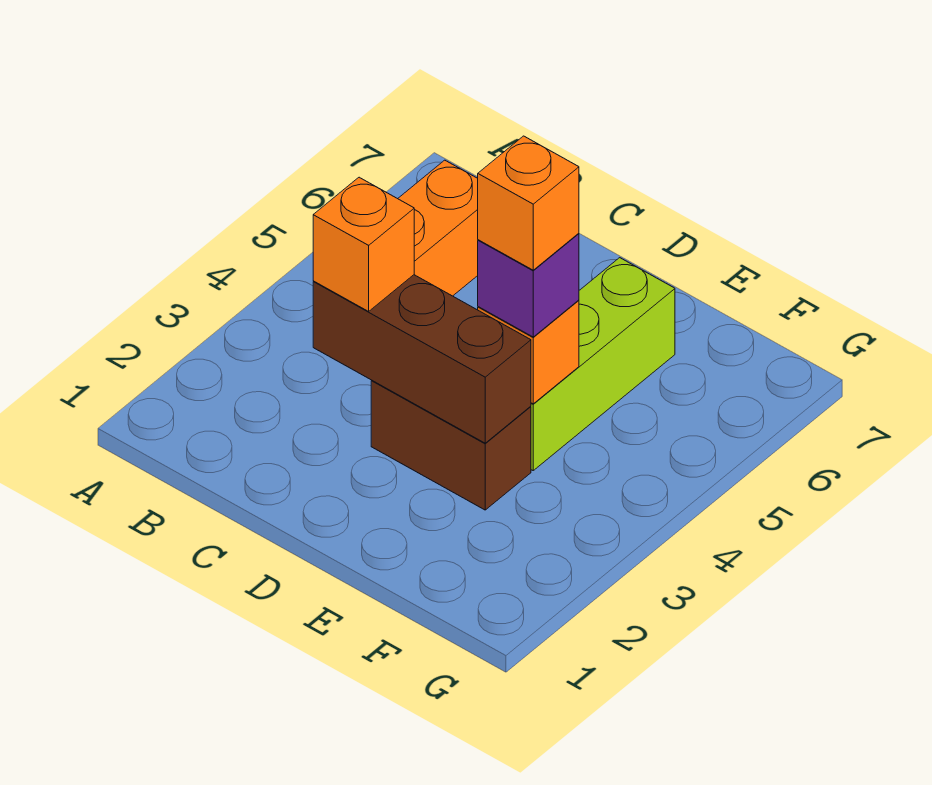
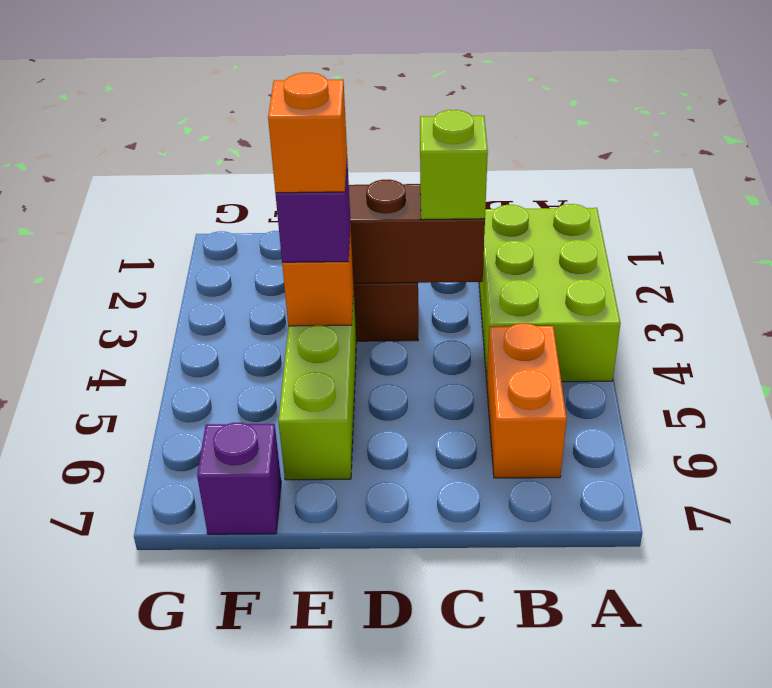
none -> lime 2x3 brick [479,204,621,382]
orange 1x1 brick [313,177,414,311] -> lime 1x1 brick [420,110,488,220]
none -> purple 1x1 brick [197,423,281,534]

